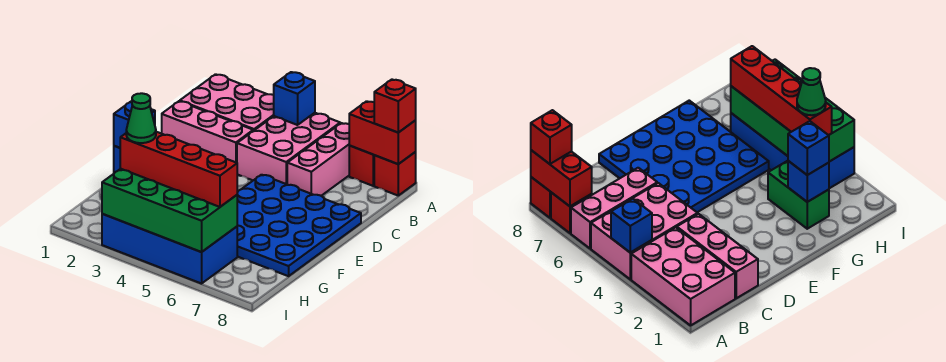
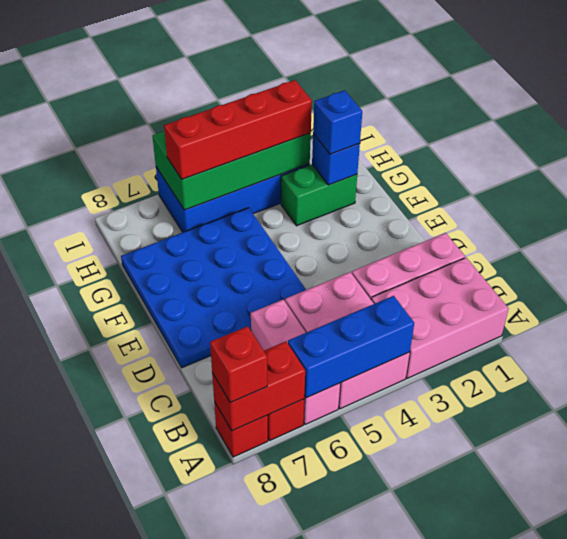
blue 1x1 brick [274,72,315,125] -> blue 1x3 brick [288,296,414,398]
green 1x1 cone [126,93,156,143] -> none

